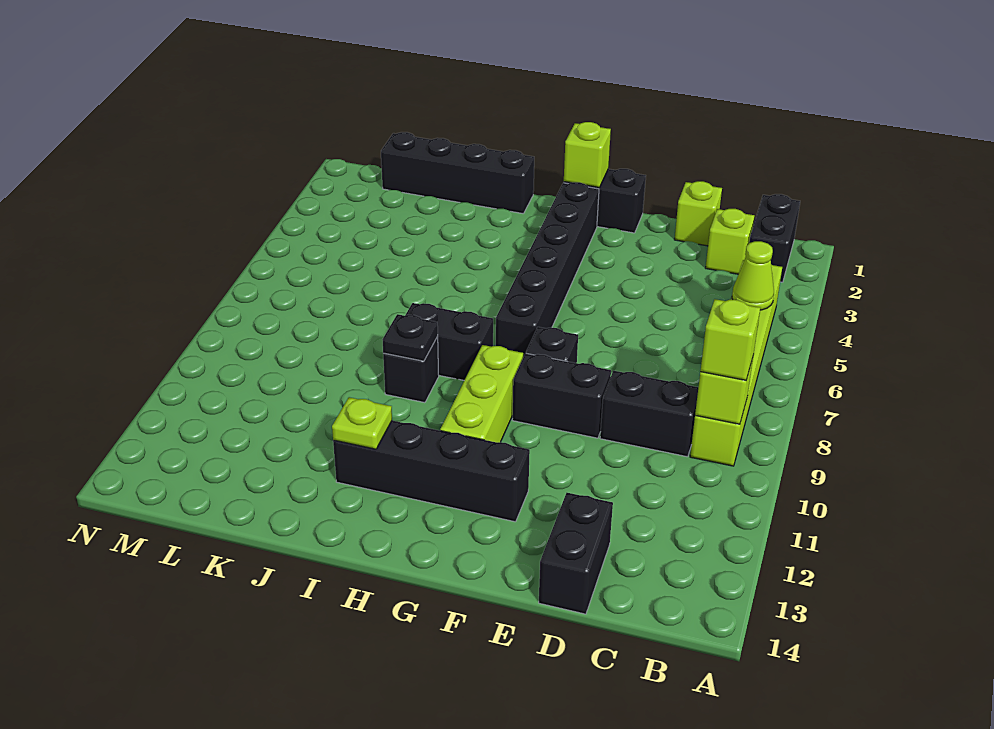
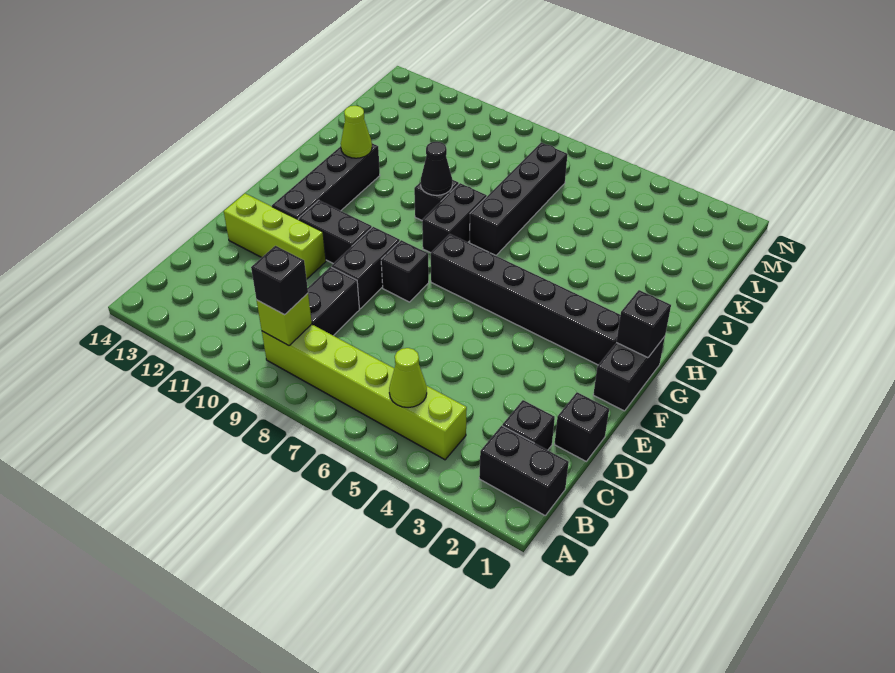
lime 1x1 brick [700,299,760,380] -> black 1x1 brick [251,246,308,315]
lime 1x1 brick [705,209,754,274] -> black 1x1 brick [502,400,555,450]
lime 1x1 brick [674,181,722,246] -> black 1x1 brick [555,392,609,461]
black 1x2 brick [539,493,613,614] -> black 1x2 brick moved to [298,201,372,264]
lime 1x1 brick [564,122,611,187] -> black 1x1 brick [616,290,671,358]
lime 1x3 brick [440,345,523,442] -> lime 1x3 brick moved to [224,194,326,279]
black 1x4 brick [381,132,534,213] -> black 1x4 brick moved to [469,142,568,256]
black 1x1 plate [382,314,438,361] -> black 1x1 cone [421,142,452,195]
lime 1x1 plate [332,397,392,449] -> lime 1x1 cone [341,106,372,158]

